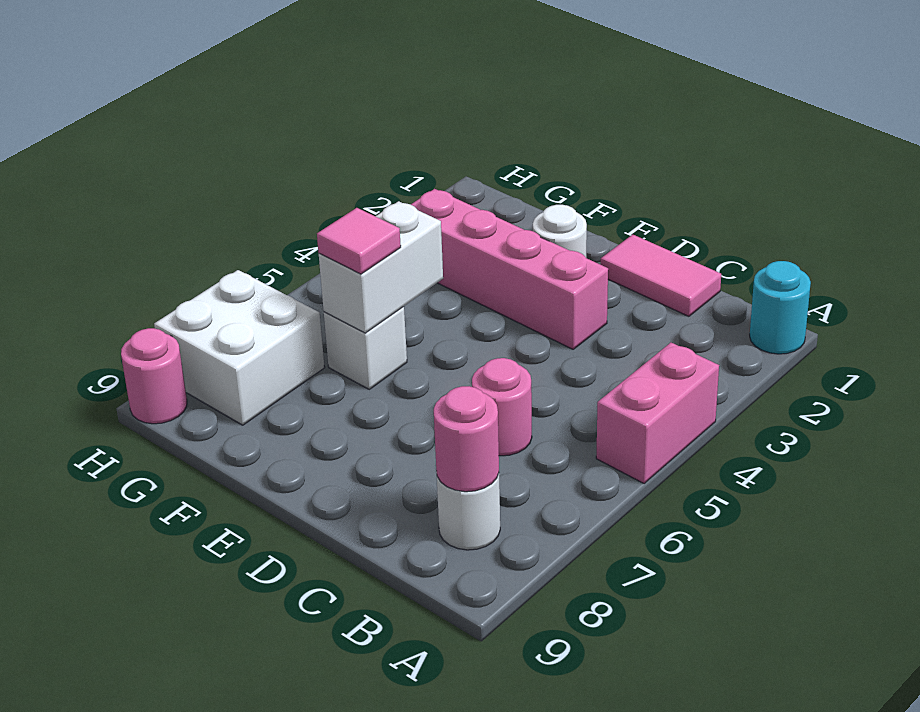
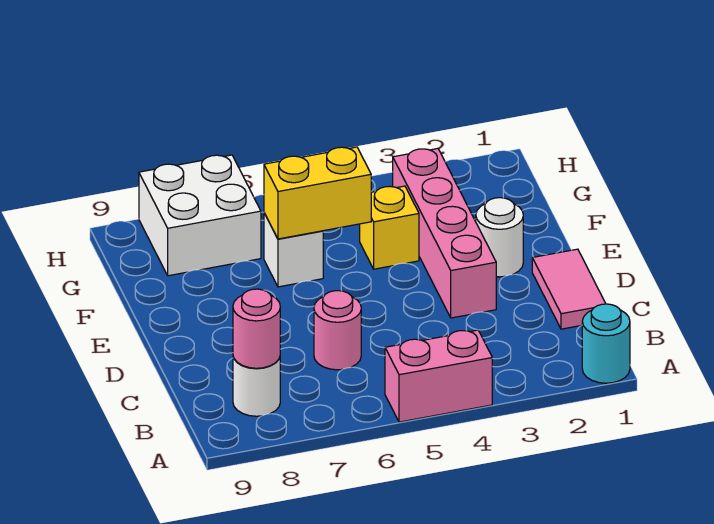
none -> yellow 1x1 brick [360,186,419,269]
white 1x2 brick [319,201,443,333] -> yellow 1x2 brick [264,147,371,239]
pink 1x1 tile [317,208,401,274] -> none
pink 1x1 round brick [121,328,187,424] -> none

